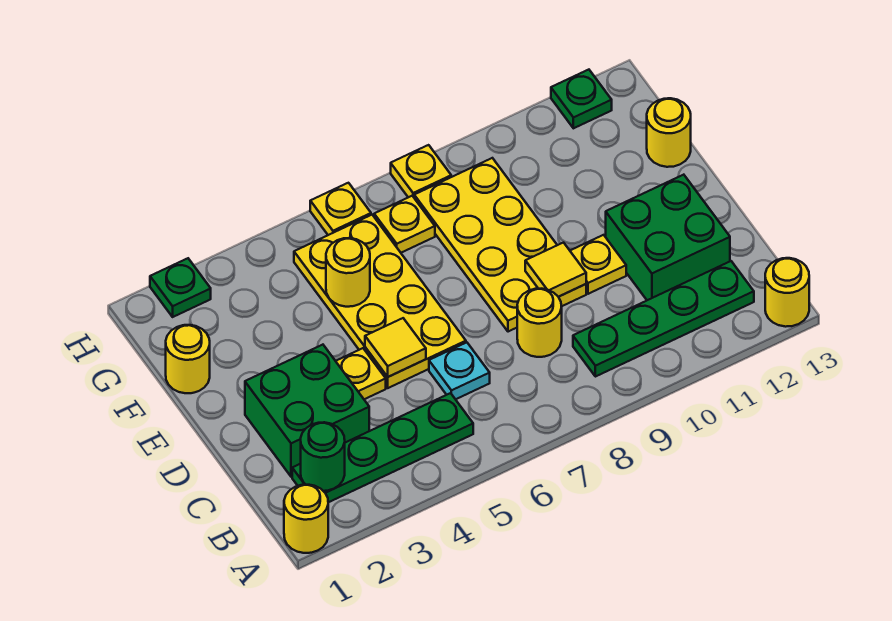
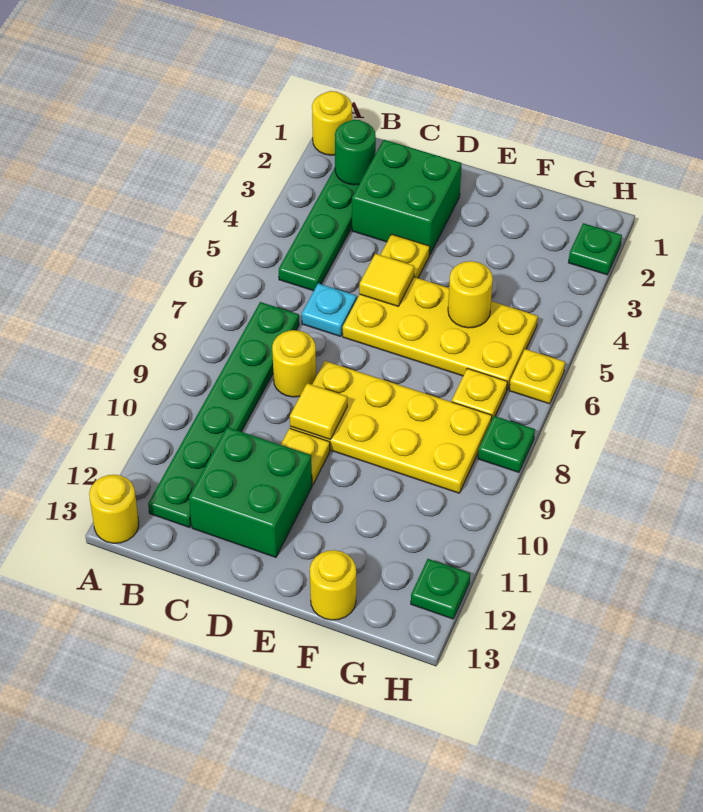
green 1x4 plate [573,261,754,377] -> green 1x6 plate [148,302,299,528]
yellow 1x1 round brick [166,325,210,393] -> none
yellow 1x1 plate [391,145,451,197] -> green 1x1 plate [478,416,535,472]

